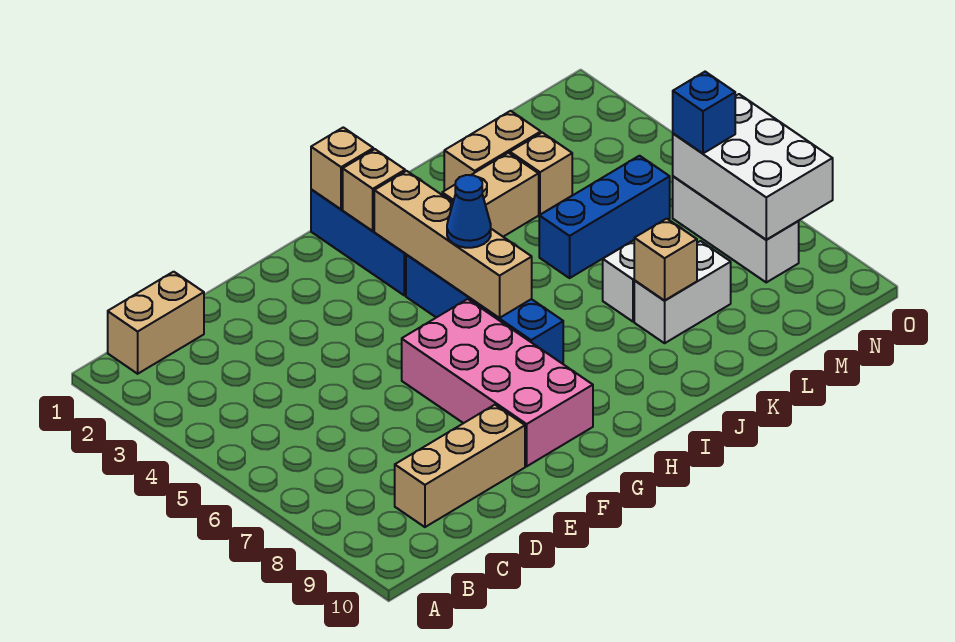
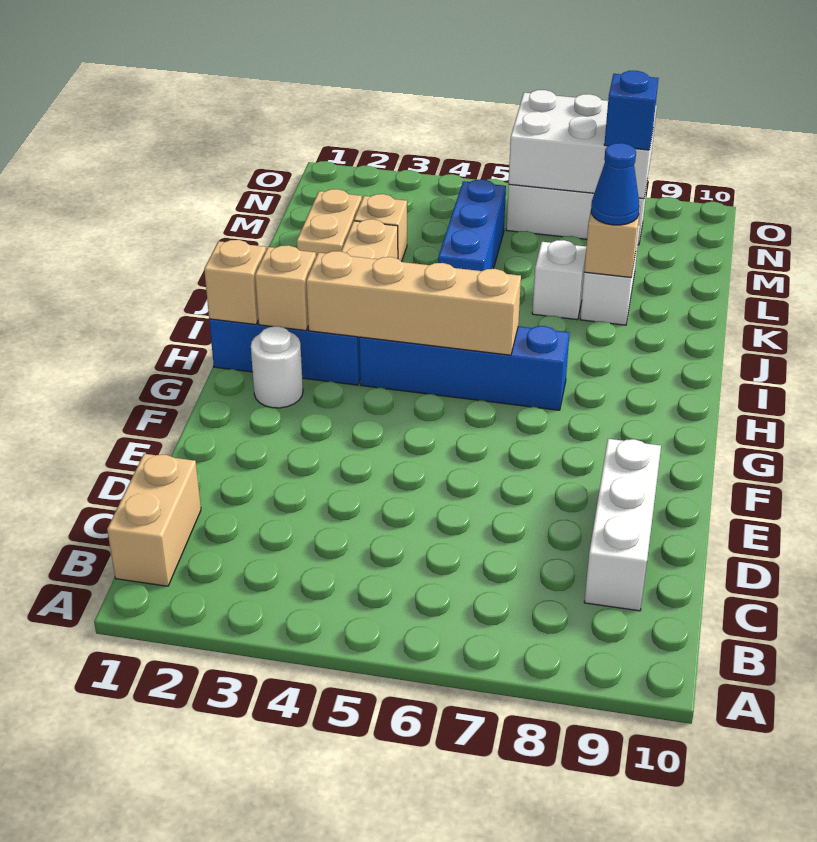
tan 1x3 brick [395,405,525,527] -> white 1x3 brick [584,439,661,611]
pink 2x4 brick [402,299,593,466] -> none
none -> white 1x1 round brick [251,326,303,408]
blue 1x1 cone [447,175,491,248] -> blue 1x1 cone moved to [591,143,640,225]
blue 1x1 brick [673,72,735,154] -> blue 1x1 brick moved to [604,71,658,150]

